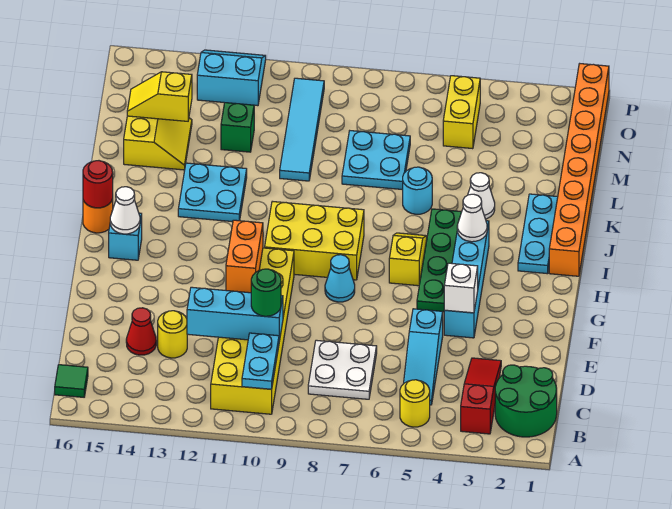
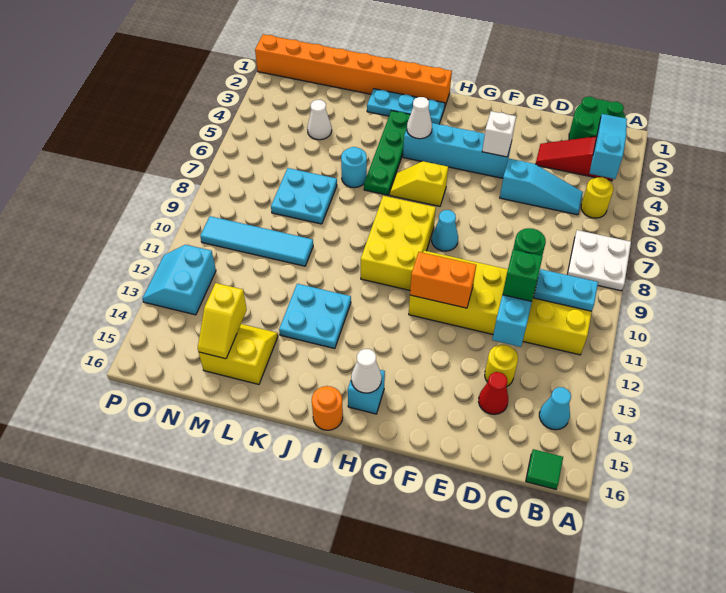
none -> cyan 1x3 slope [589,114,627,179]
none -> cyan 1x1 cone [539,387,571,430]
white 2x2 plate [308,340,377,399] -> white 2x2 plate moved to [567,230,631,291]
green 1x4 plate [417,209,461,312] -> green 1x4 plate turned to [364,111,410,195]
red 1x1 round brick [83,161,113,208] -> none
white 1x1 cone [468,173,495,219] -> white 1x1 cone moved to [307,100,332,140]
green 1x1 brick [221,103,254,152] -> green 1x1 brick moved to [503,250,543,301]
yellow 1x2 brick [443,76,480,149] -> none

